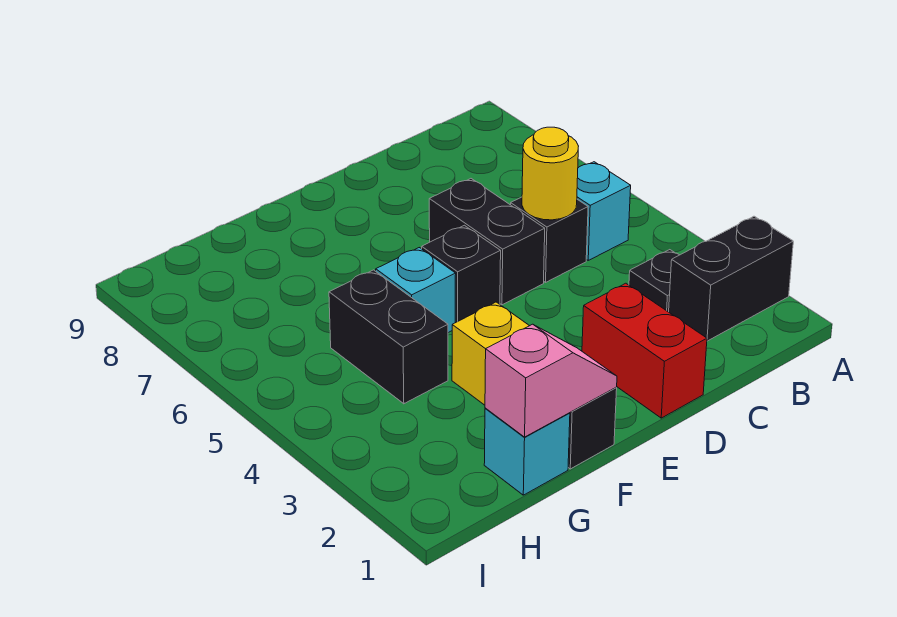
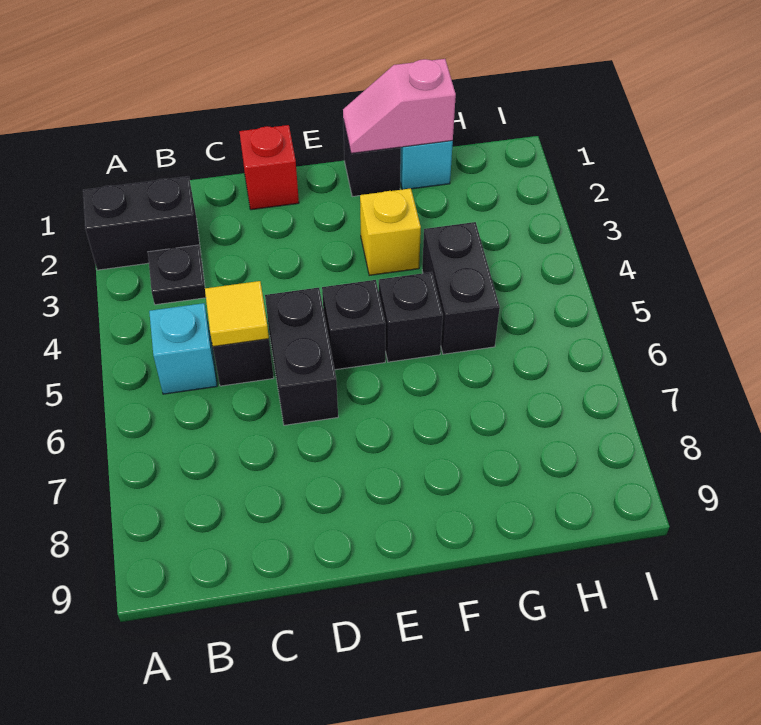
yellow 1x1 round brick [522,127,578,220] -> yellow 1x1 tile [205,281,269,346]
red 1x2 brick [582,283,707,418] -> red 1x1 brick [239,125,299,210]
cyan 1x1 brick [376,248,456,333] -> black 1x1 brick [379,272,443,362]

